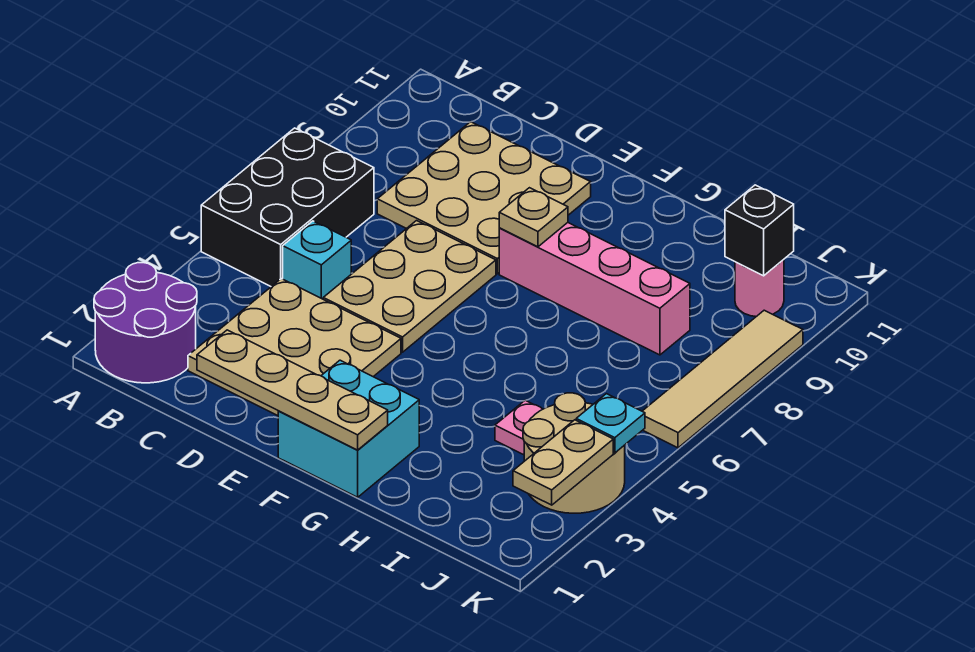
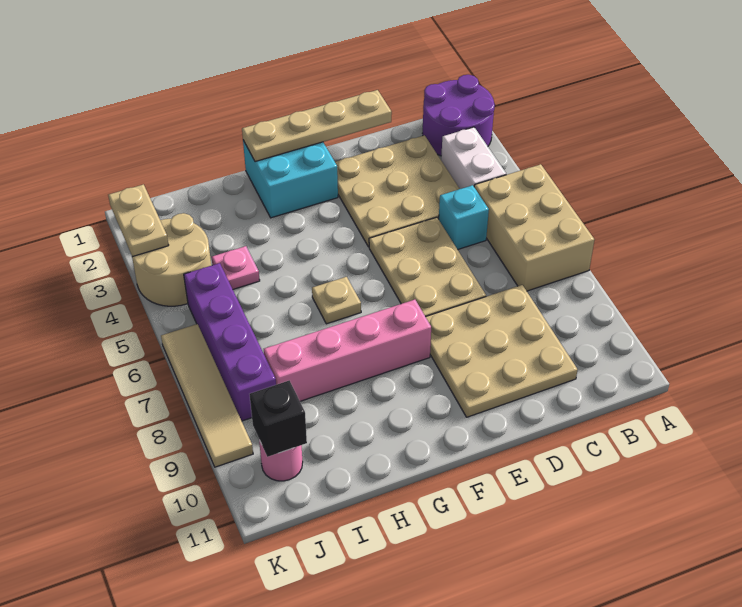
black 2x3 brick [201,128,374,286] -> tan 2x3 brick [474,164,595,291]
none -> white 1x2 brick [441,127,506,189]
tan 1x1 plate [499,188,568,247] -> tan 1x1 plate moved to [312,277,361,324]
none -> purple 1x4 brick [184,263,276,421]
cyan 1x1 plate [576,394,645,453] -> none

